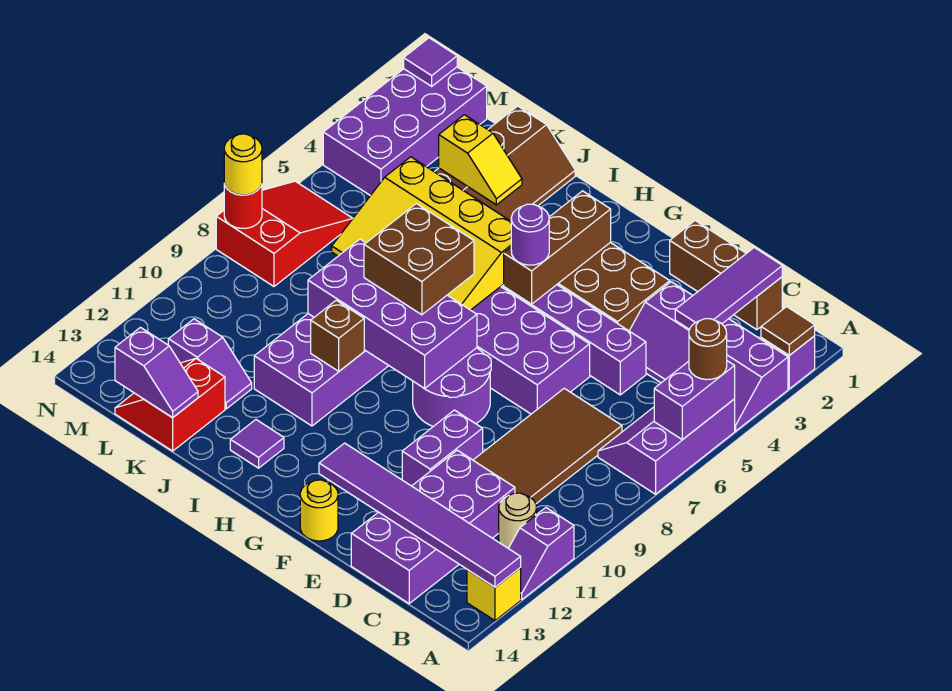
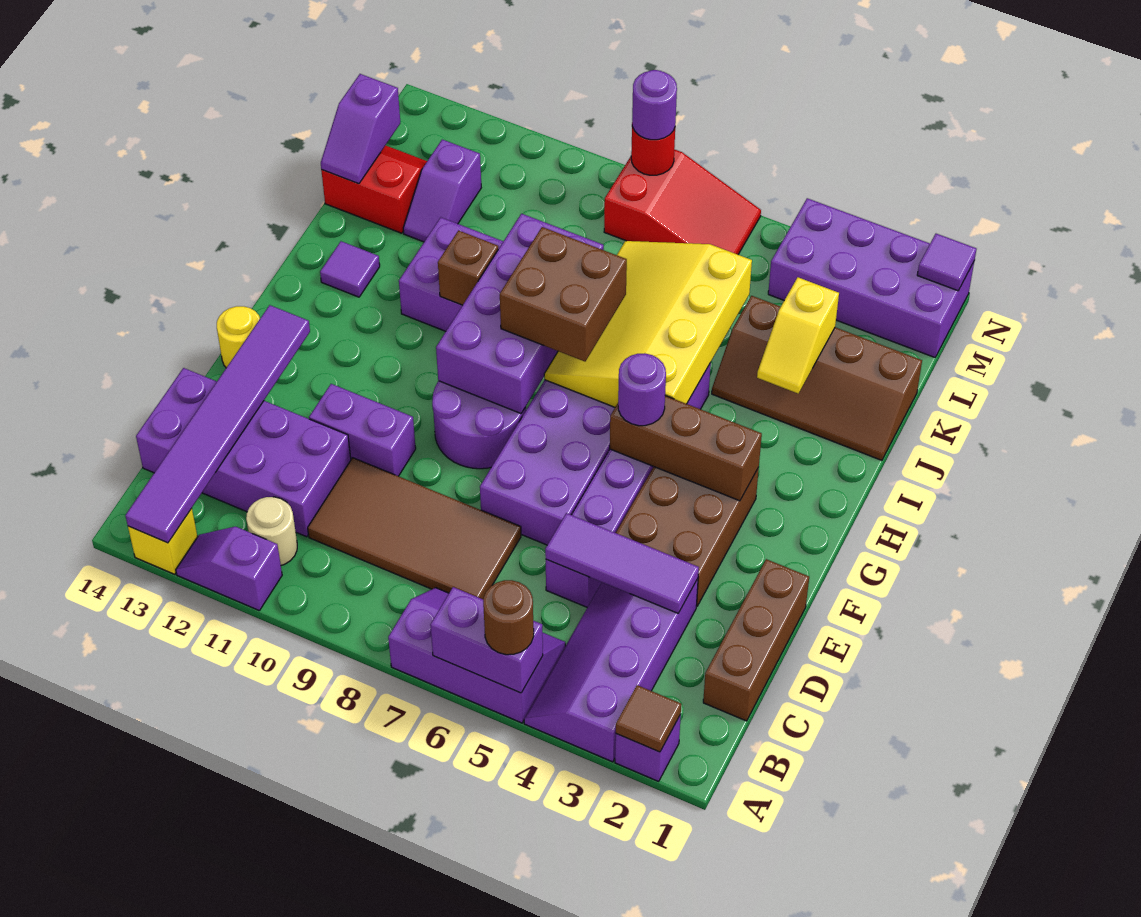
purple 1x3 tile [675,247,782,329] -> purple 1x3 tile moved to [545,513,699,613]
yellow 1x1 round brick [224,134,262,195] -> purple 1x1 round brick [632,70,677,140]

